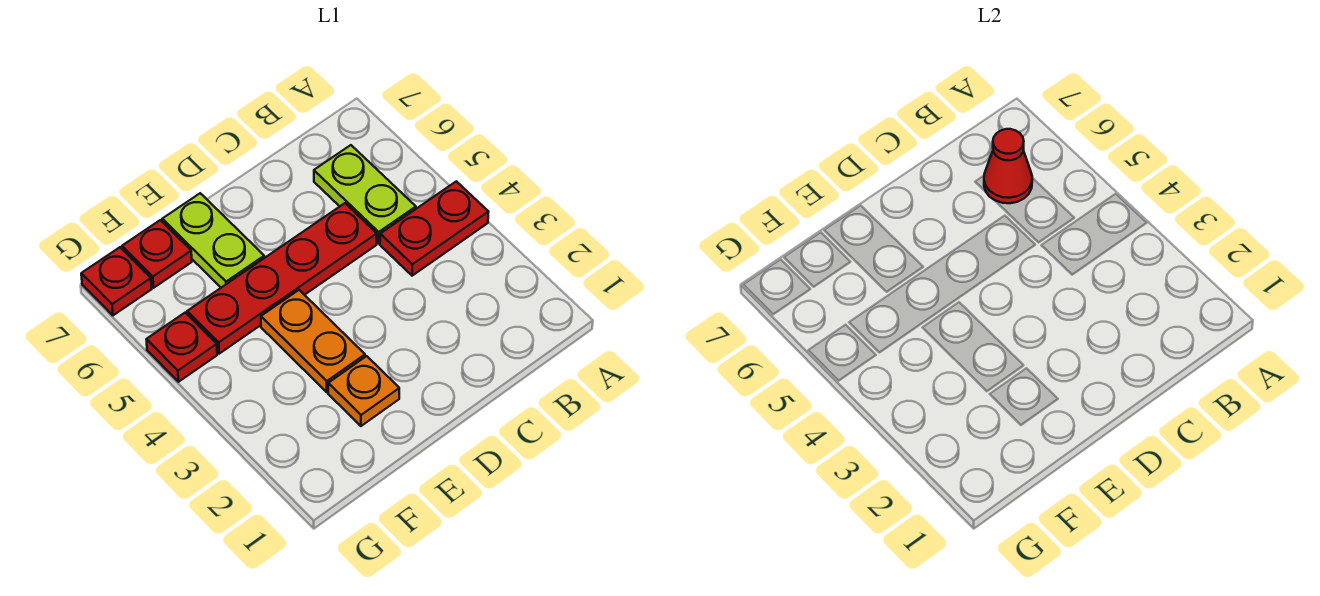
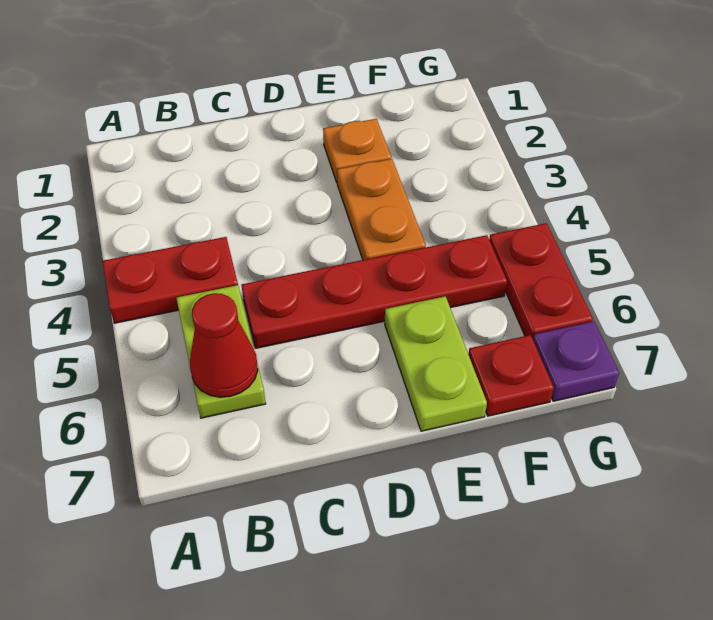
red 1x1 plate [146,313,217,382] -> red 1x2 plate [489,223,593,339]
red 1x1 plate [81,247,152,315] -> purple 1x1 plate [533,321,619,401]

